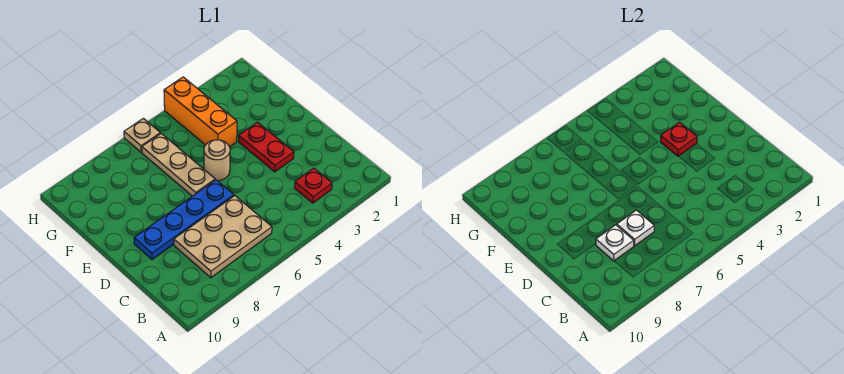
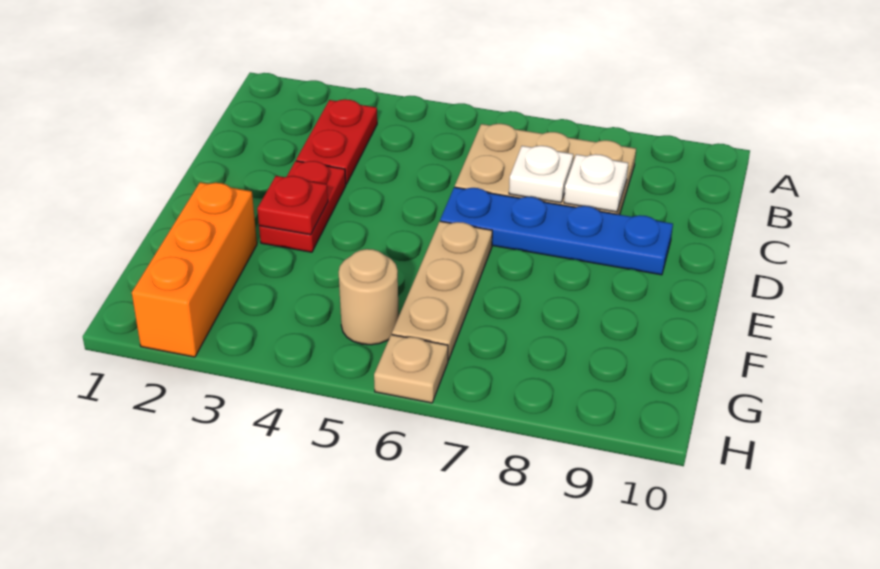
red 1x1 plate [295,168,332,203] -> red 1x2 plate [296,99,377,184]
tan 1x1 round brick [204,140,230,181] -> tan 1x1 round brick moved to [339,249,399,345]
orange 1x3 brick [164,77,237,147] -> orange 1x3 brick moved to [132,182,257,357]

